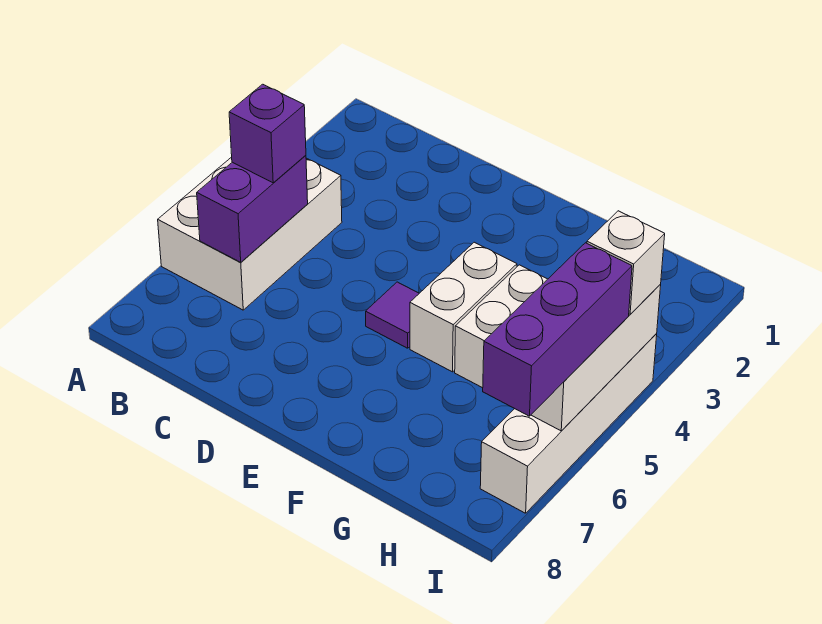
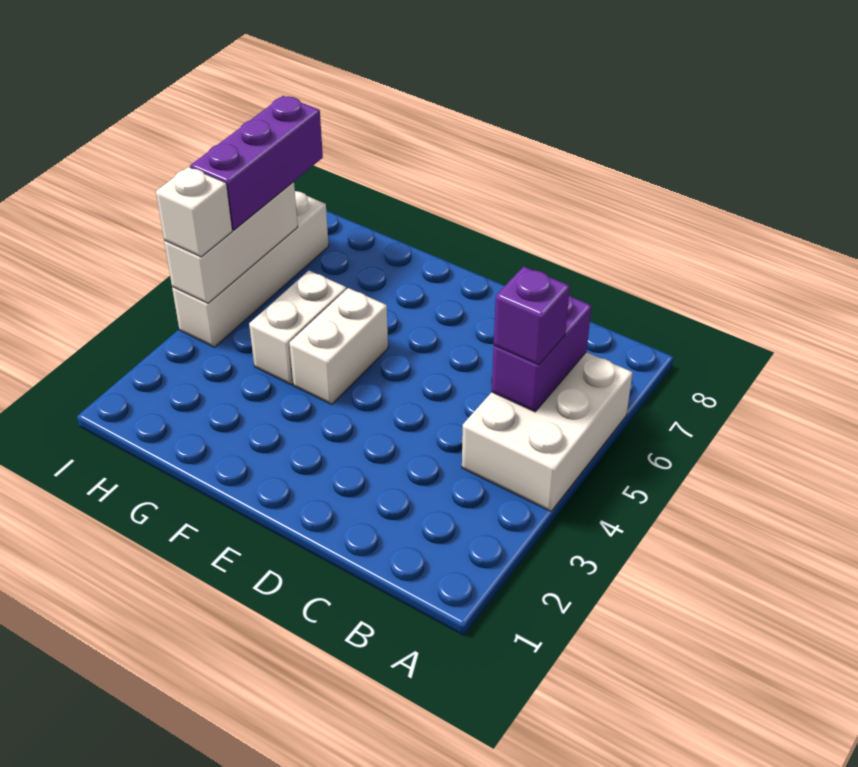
purple 1x1 tile [366,282,419,348] -> none

